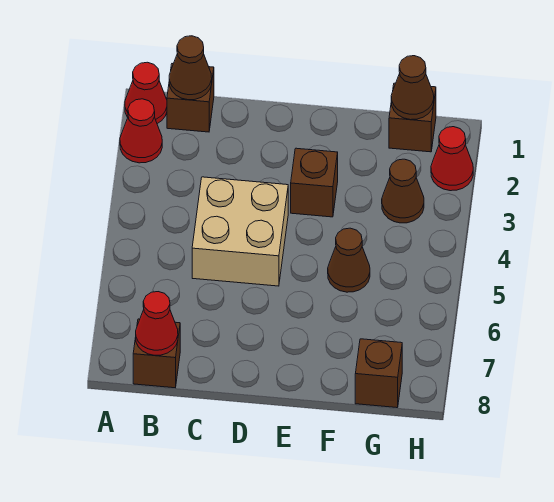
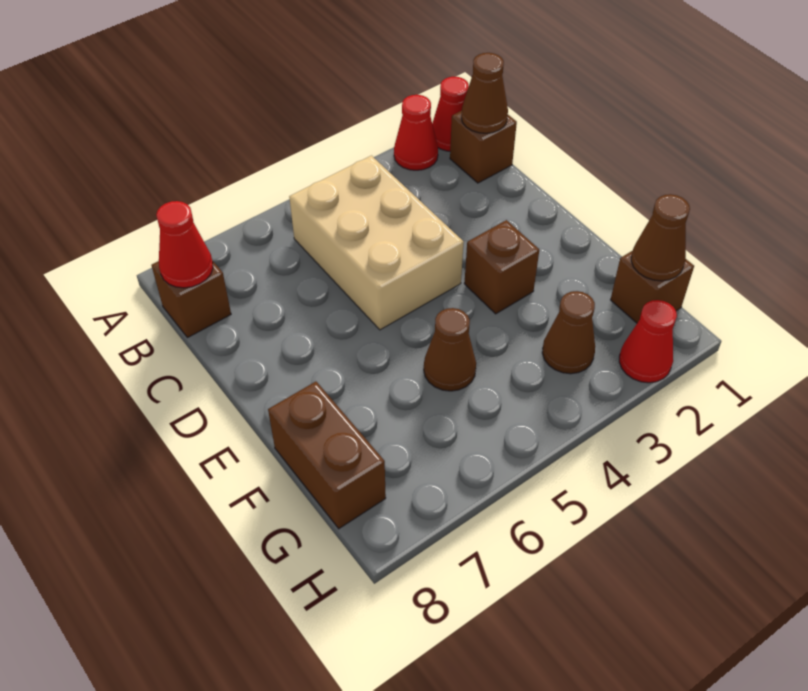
tan 2x2 brick [192,177,288,286] -> tan 2x3 brick [289,156,464,330]
brown 1x1 brick [355,339,402,408] -> brown 1x2 brick [268,382,386,529]

